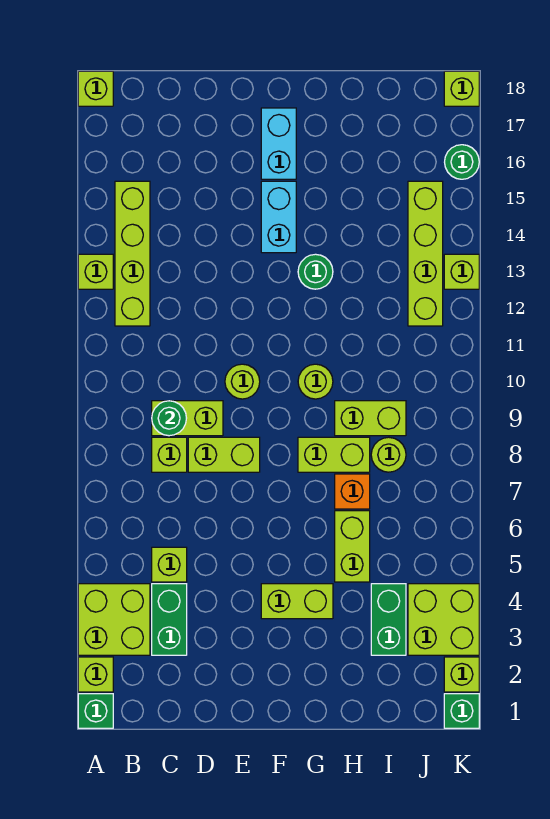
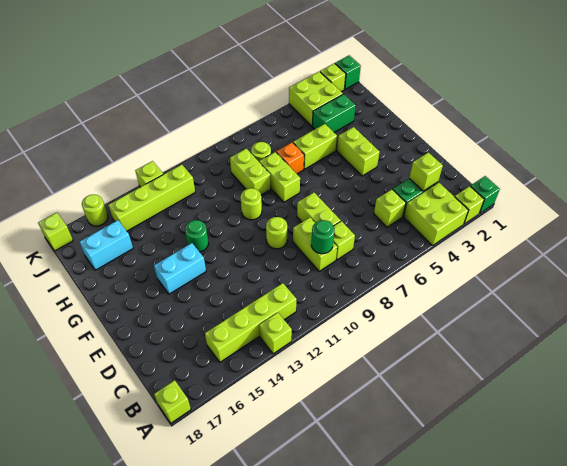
none -> lime 1x1 brick [409,153,443,191]
cyan 1x2 brick [261,108,296,179] -> cyan 1x2 brick moved to [80,220,133,270]
green 1x1 round brick [445,145,479,179] -> lime 1x1 round brick [82,194,108,226]

